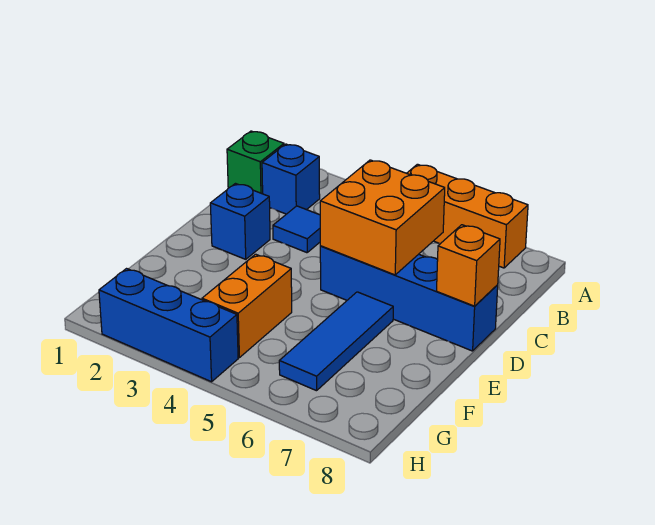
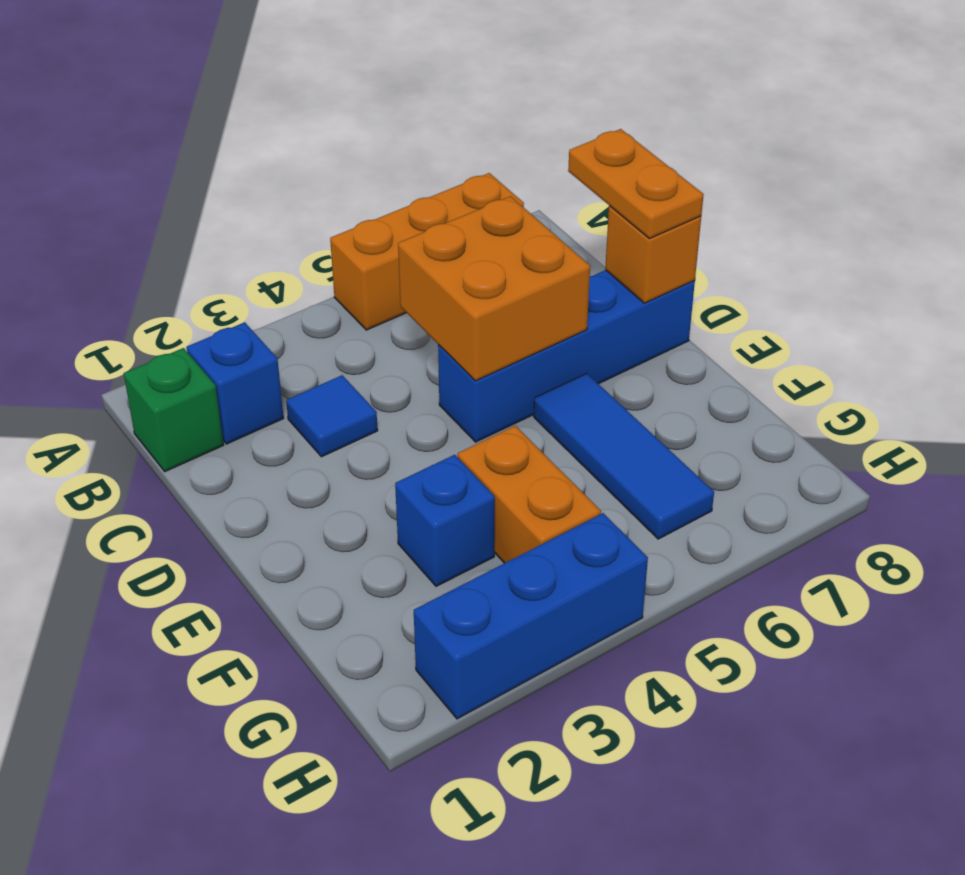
none -> orange 1x2 plate [568,129,704,239]
blue 1x1 brick [210,184,270,259] -> blue 1x1 brick moved to [395,455,495,586]

